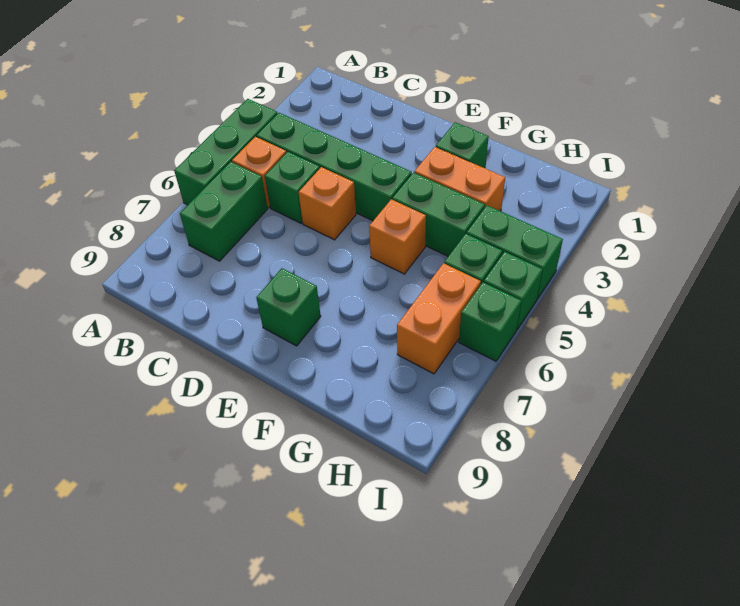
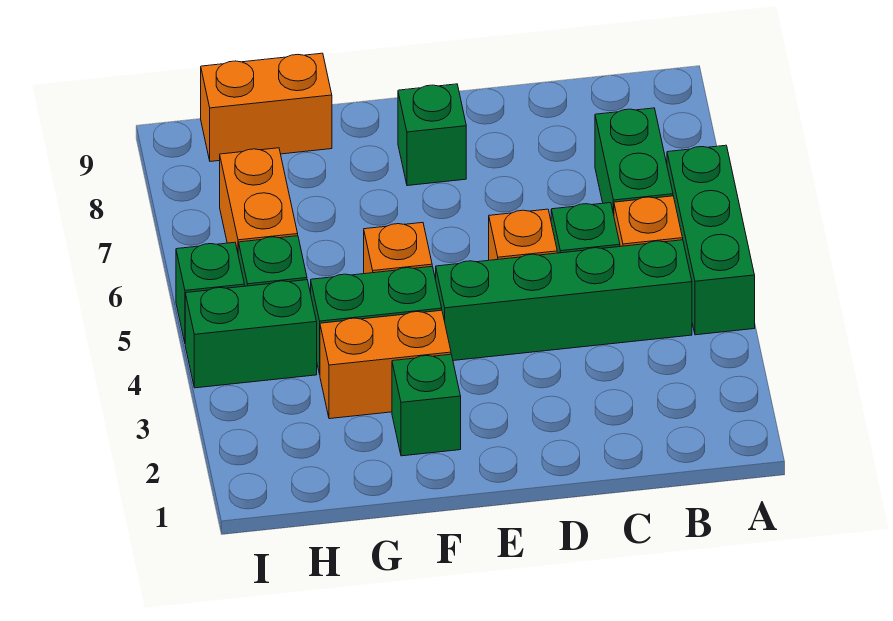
none -> orange 1x2 brick [201,53,332,161]
green 1x1 brick [459,282,521,361] -> none

